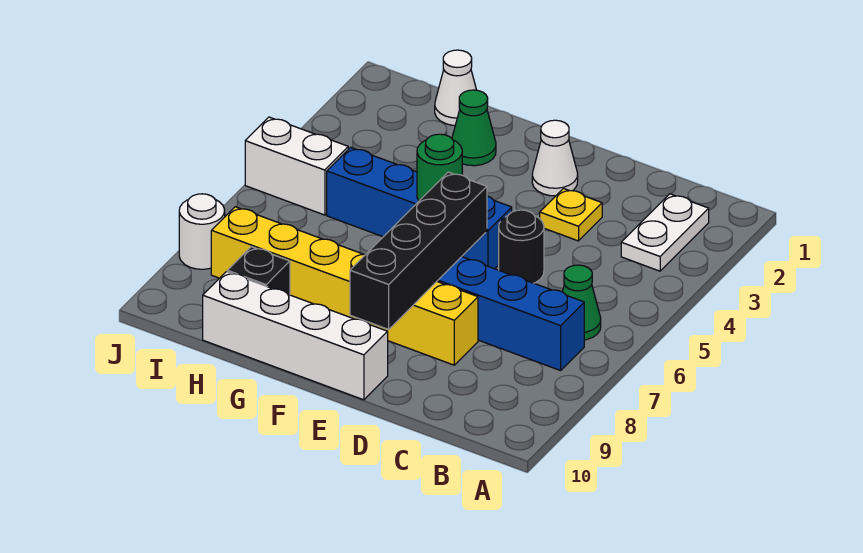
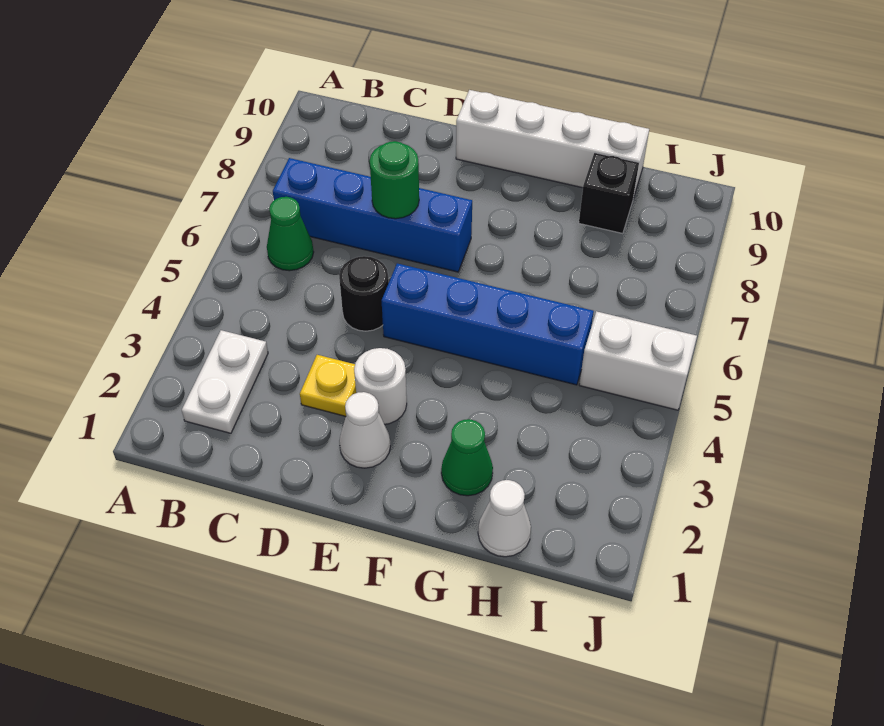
yellow 1x6 brick [211,207,478,365] -> none
black 1x4 brick [350,172,487,329] -> none
green 1x1 round brick [417,134,462,201] -> green 1x1 round brick moved to [370,141,419,219]
white 1x1 round brick [179,194,225,269] -> white 1x1 round brick moved to [354,348,407,424]

